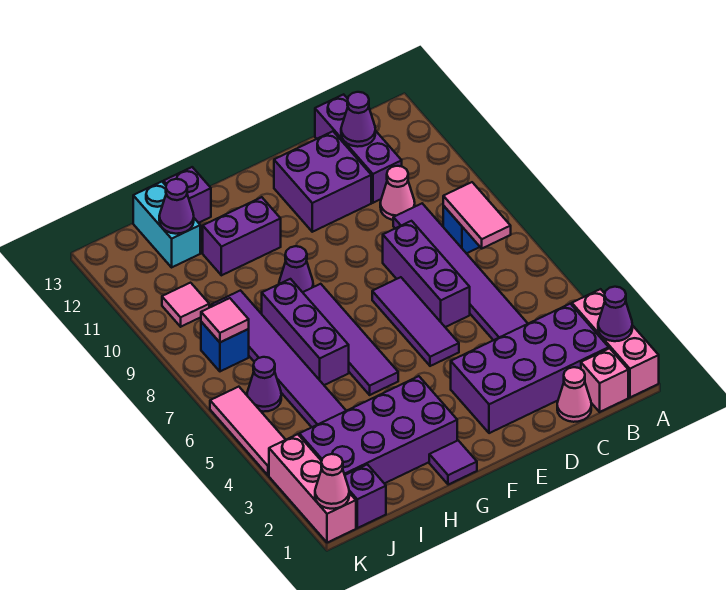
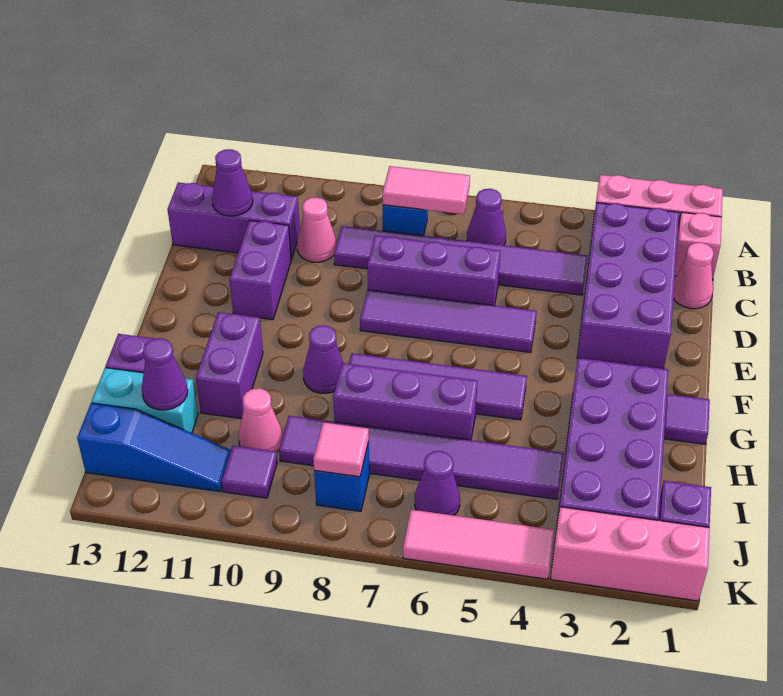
purple 1x1 cone [598,287,632,341] -> purple 1x1 cone moved to [467,189,506,245]
purple 2x2 brick [274,131,371,232] -> purple 1x2 brick [229,220,291,320]
purple 1x3 tile [372,277,459,366] -> purple 1x4 tile [360,290,537,352]
pink 1x1 tile [162,283,209,327] -> purple 1x1 tile [222,446,277,498]
none -> blue 1x3 slope [77,403,231,492]
pink 1x1 cone [315,454,349,509] -> pink 1x1 cone moved to [238,388,283,452]

